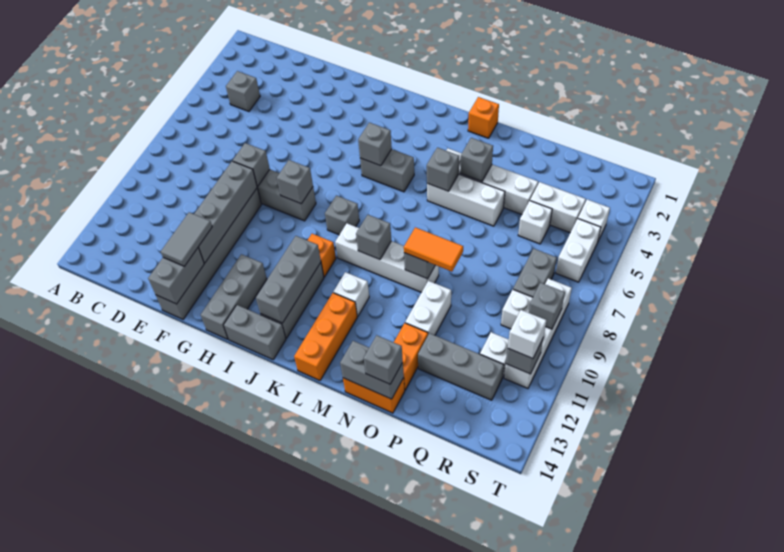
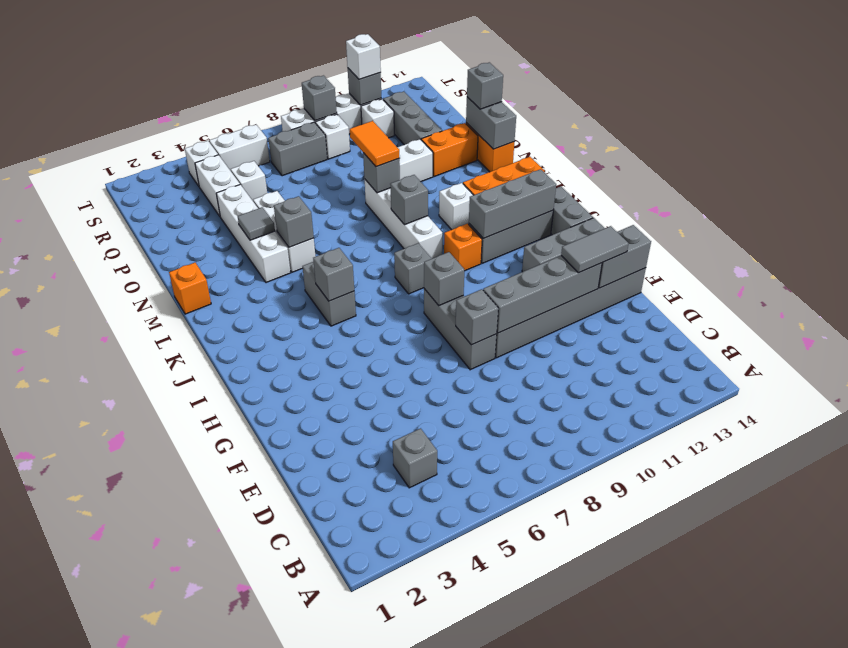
grey 1x1 brick [460,138,493,181] -> grey 1x1 tile [238,207,275,240]

